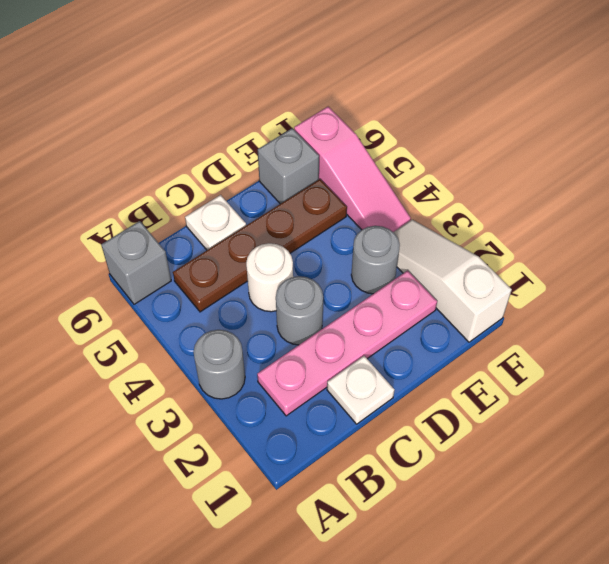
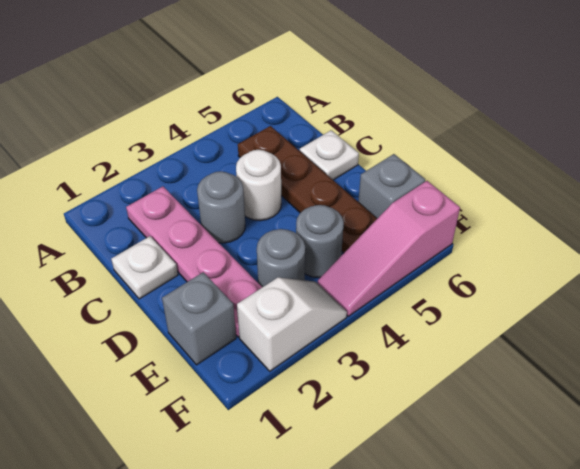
grey 1x1 round brick [194,330,245,399] -> grey 1x1 round brick moved to [296,205,344,278]
grey 1x1 brick [101,221,171,304] -> grey 1x1 brick moved to [162,272,236,365]
white 1x3 slope [393,220,512,342] -> white 1x2 slope [237,278,347,371]

